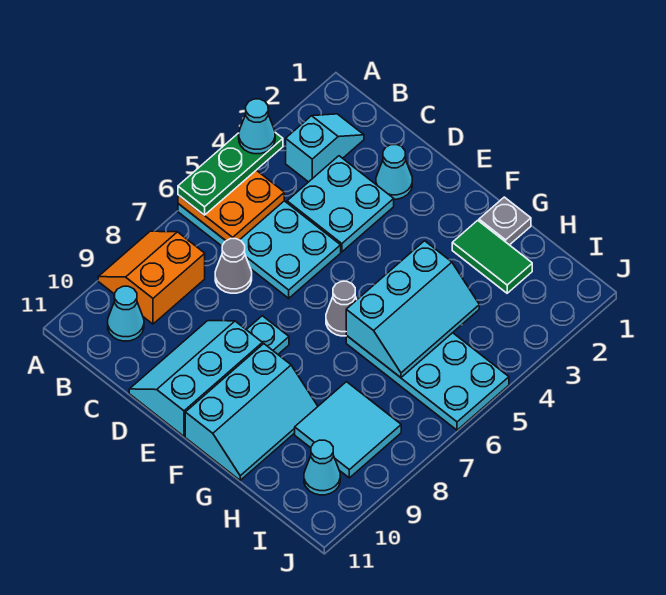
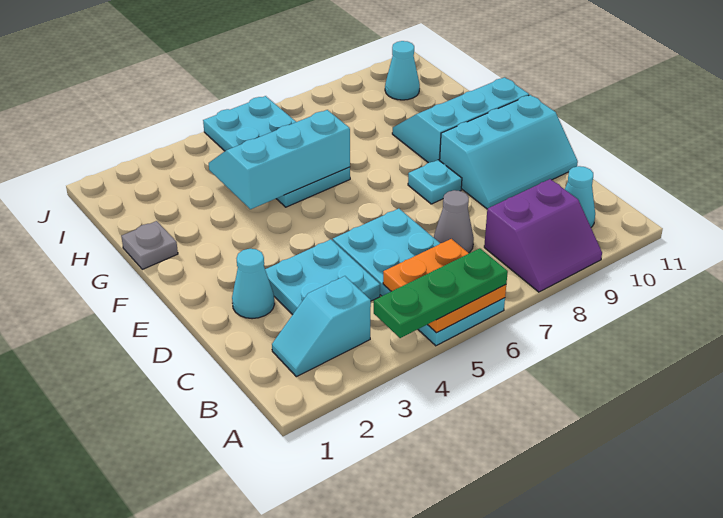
cyan 1x1 cone [239,99,275,154] -> none
orange 2x2 slope [98,231,205,324] -> purple 2x2 slope [484,179,602,292]
grey 1x1 cone [326,281,357,336] -> none
green 1x2 tile [452,220,532,293] -> none
cyan 2x2 tile [295,382,401,478] -> none

